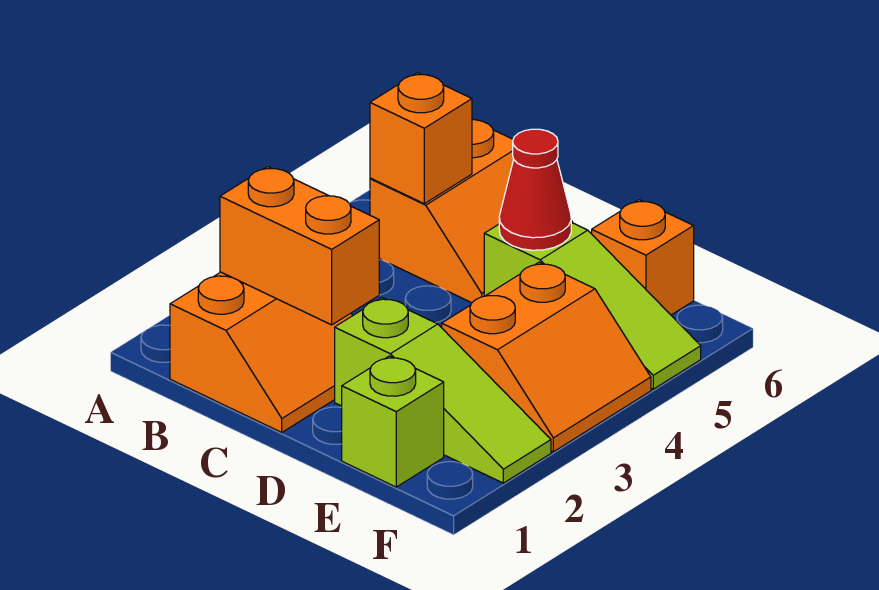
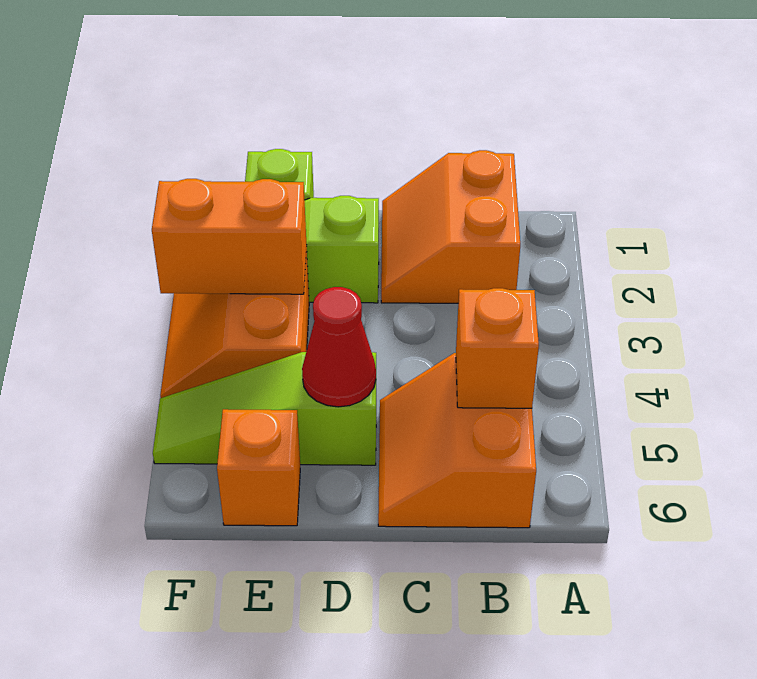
orange 1x2 brick [220,167,379,325] -> orange 1x2 brick moved to [152,179,307,294]

